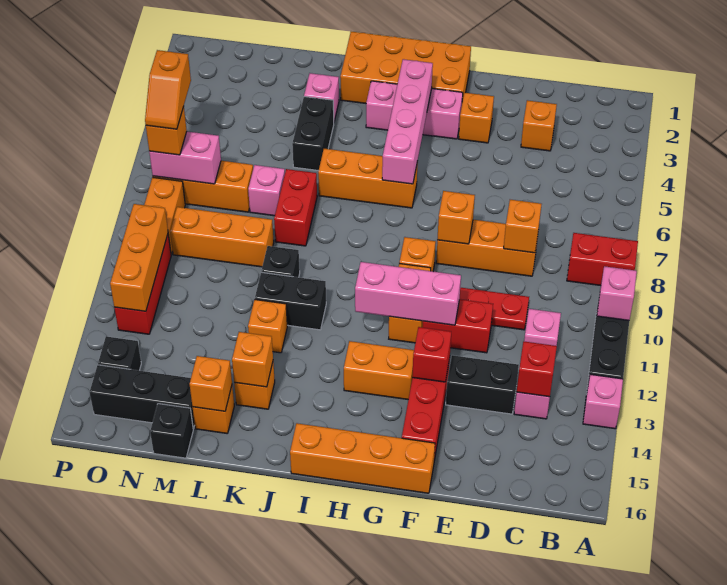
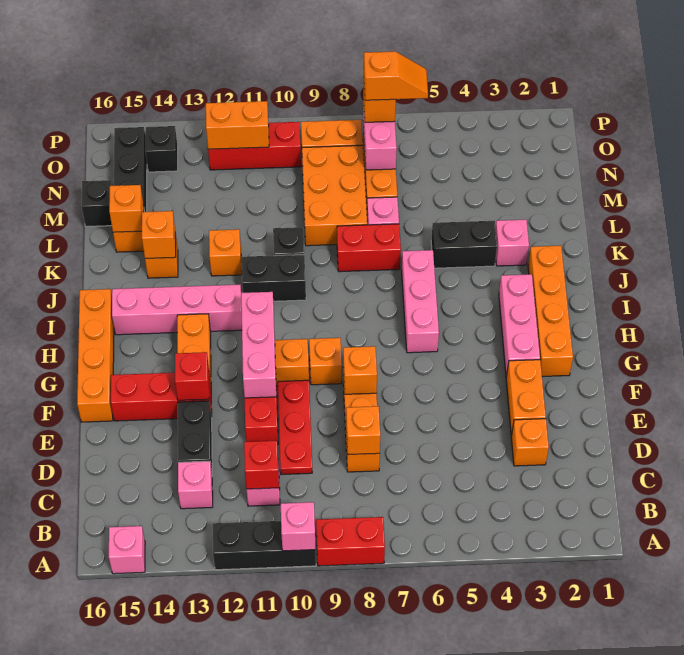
red 1x2 brick [567,233,638,286] -> red 1x2 brick turned to [316,517,385,566]
pink 1x1 brick [583,374,623,429] -> pink 1x1 brick moved to [109,526,145,574]
red 1x1 brick [517,342,557,397] -> red 1x1 brick moved to [244,441,279,489]
orange 1x1 brick [459,93,494,143] -> orange 1x2 brick [506,360,546,436]
orange 2x4 brick [340,32,471,103] -> orange 1x4 brick [528,246,573,377]
pink 1x4 brick [382,59,433,184] -> pink 1x4 brick moved to [112,285,242,335]
orange 1x3 brick [318,149,418,208] -> pink 1x3 brick [402,250,439,353]
black 1x2 brick [255,272,326,330] -> black 1x2 brick turned to [242,255,306,301]
orange 1x3 brick [170,207,274,267] -> orange 2x3 brick [302,145,367,246]
orange 1x2 slope [145,50,191,129] -> orange 1x2 slope turned to [364,51,428,100]
orange 1x3 brick [110,204,168,311] -> orange 1x2 brick [206,101,269,149]

